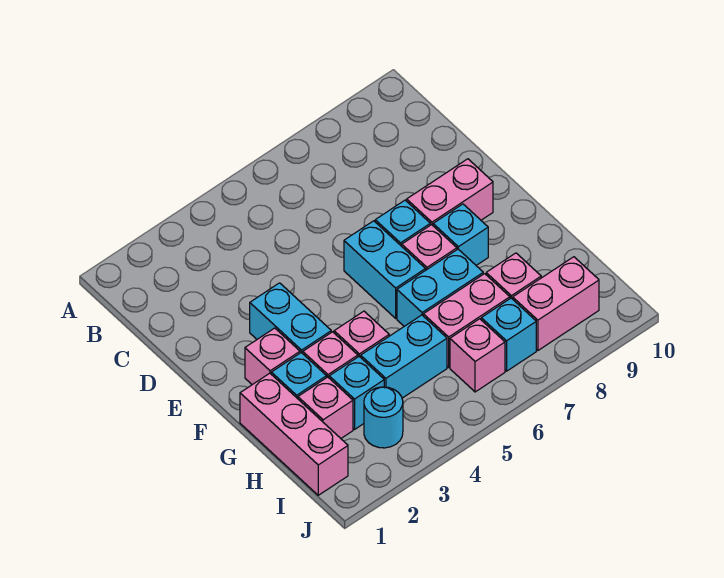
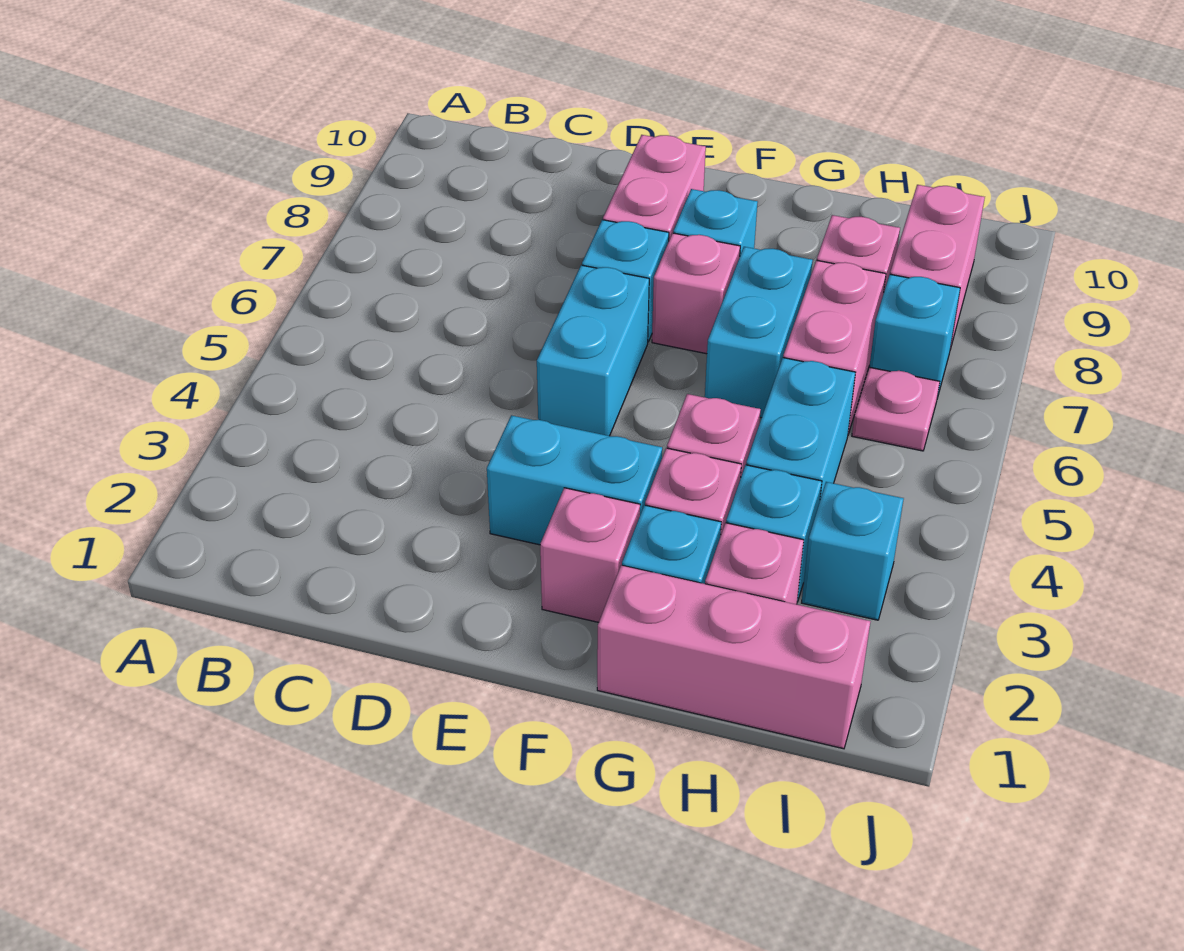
cyan 1x2 brick [344,221,426,318] -> cyan 1x2 brick turned to [537,265,649,436]
cyan 1x1 round brick [364,387,403,448] -> cyan 1x1 brick [802,482,904,620]
pink 1x1 brick [450,319,505,392] -> pink 1x1 plate [852,367,940,451]

